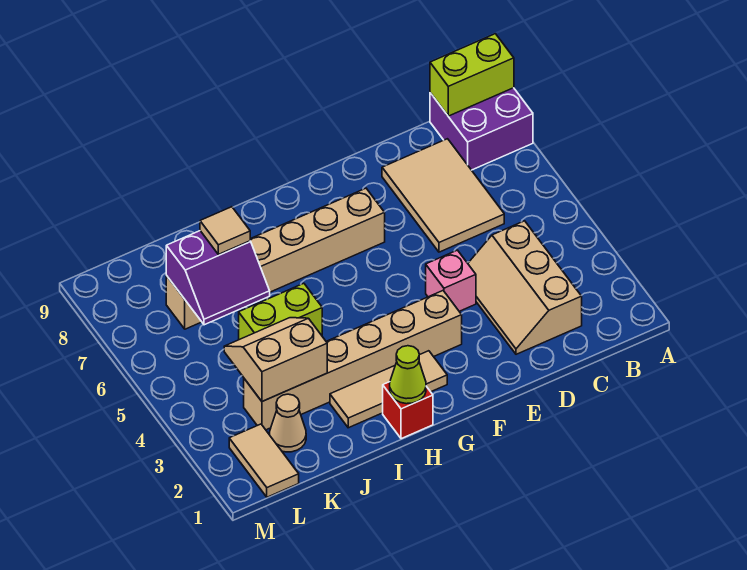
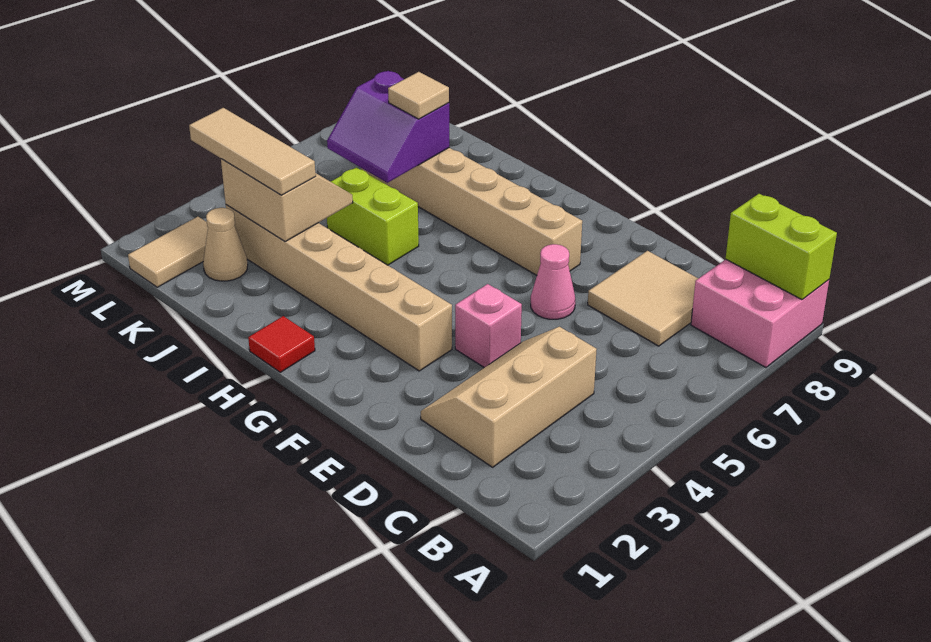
purple 2x2 brick [430,88,533,170] -> pink 2x2 brick [691,259,829,367]
tan 2x3 tile [382,139,504,252] -> tan 2x2 tile [588,251,698,346]
none -> pink 1x1 cone [531,244,575,319]
tan 1x3 tile [330,351,447,428] -> tan 1x3 tile moved to [189,108,316,195]
red 1x1 brick [383,382,433,439] -> red 1x1 tile [248,316,315,372]
lime 1x1 cone [390,346,426,404] -> none

